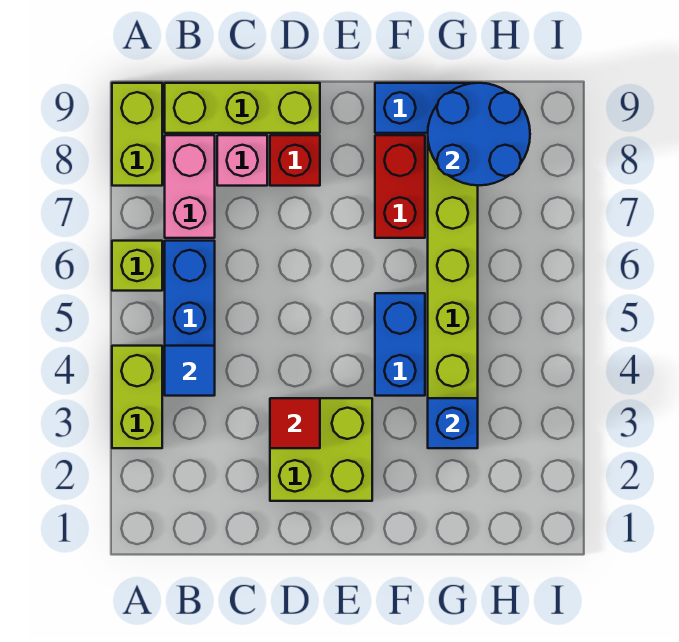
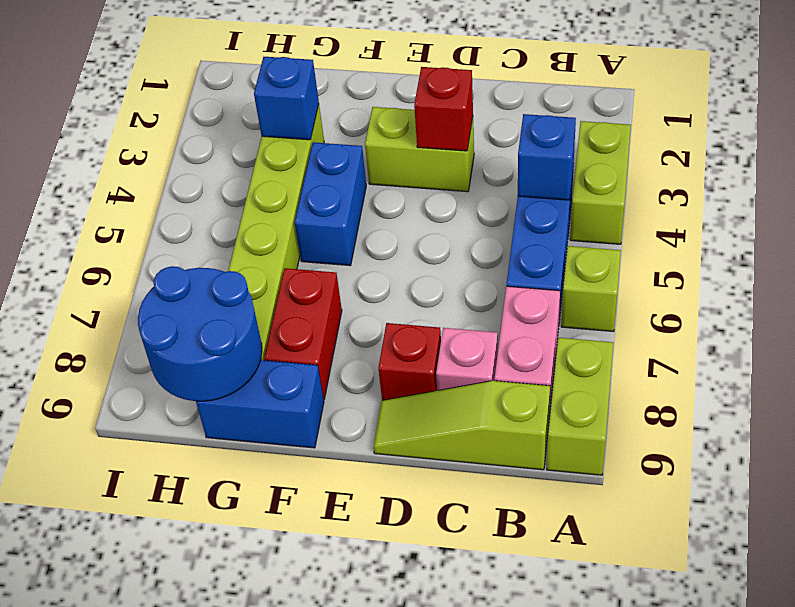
blue 1x1 tile [165,346,215,396] -> blue 1x1 brick [518,114,576,200]
lime 1x3 brick [165,83,320,133] -> lime 1x3 slope [373,381,550,470]
lime 2x2 brick [270,398,372,501] -> lime 1x2 brick [365,107,474,192]
red 1x1 tile [270,398,320,448] -> red 1x1 brick [414,67,473,151]

